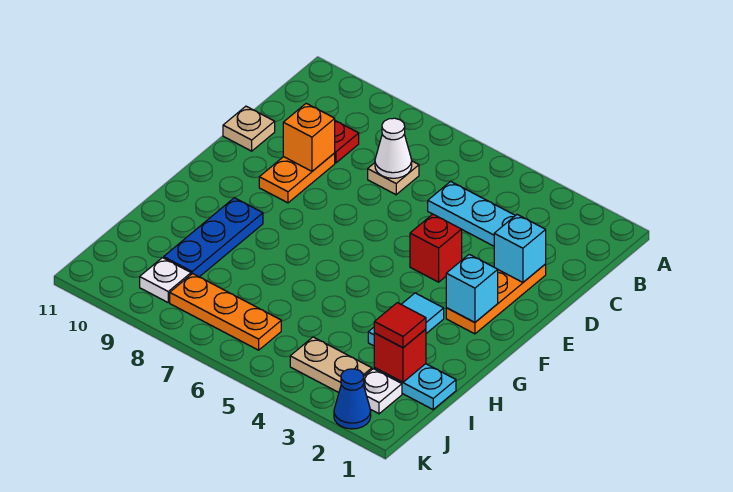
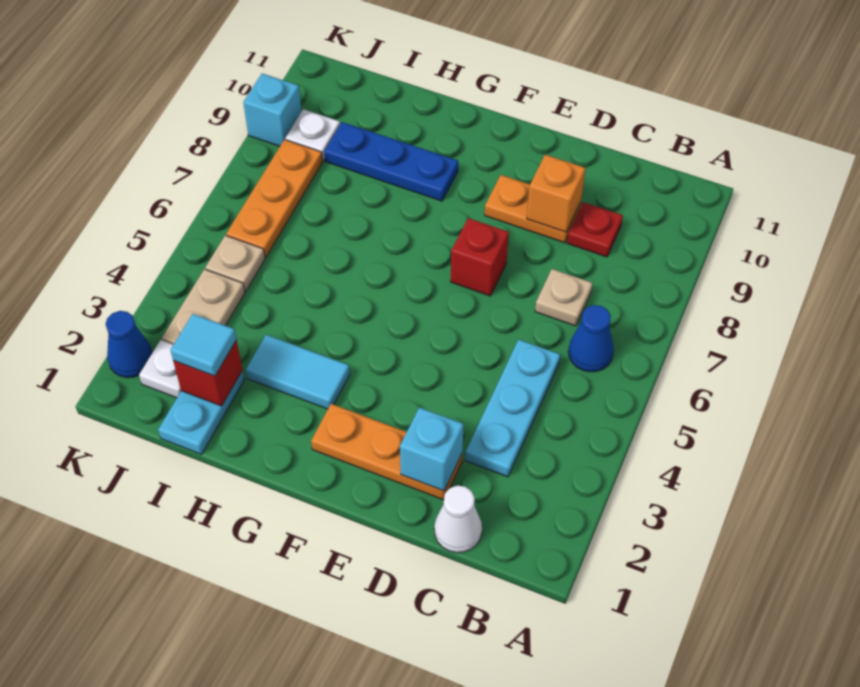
none -> blue 1x1 cone [568,305,614,372]
white 1x1 cone [375,118,412,178] -> white 1x1 cone moved to [434,486,482,553]
tan 1x1 plate [223,106,275,151] -> tan 1x1 plate moved to [205,235,265,291]
red 1x1 brick [410,214,462,282] -> red 1x1 brick moved to [451,218,509,296]
cyan 1x1 brick [446,254,498,322] -> cyan 1x1 brick moved to [243,74,302,146]
red 1x1 tile [374,303,426,348] -> cyan 1x1 tile [170,314,237,376]

